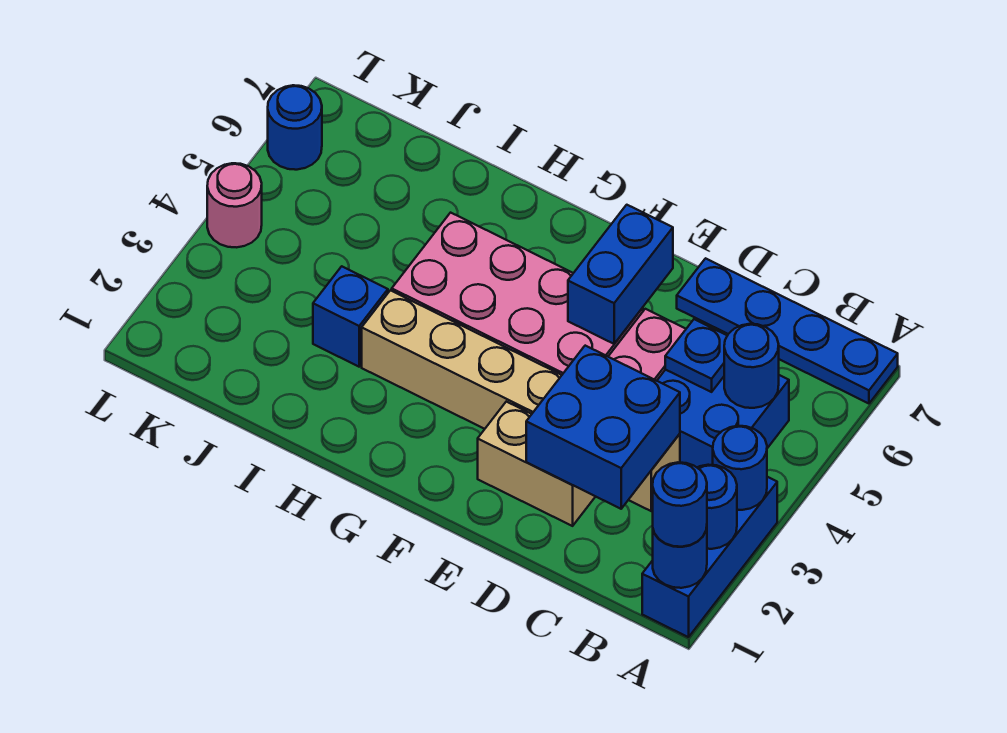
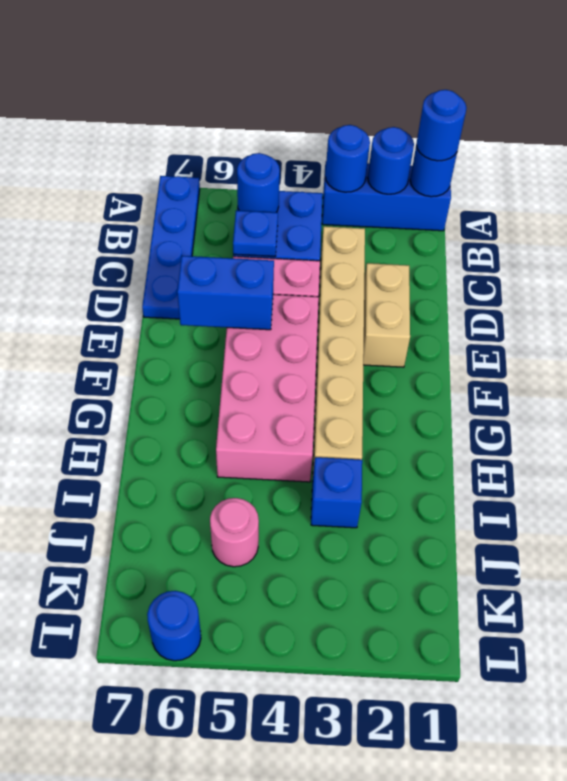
blue 2x2 brick [526,346,680,509] -> none
pink 1x1 round brick [207,163,262,247] -> pink 1x1 round brick moved to [210,498,259,567]

